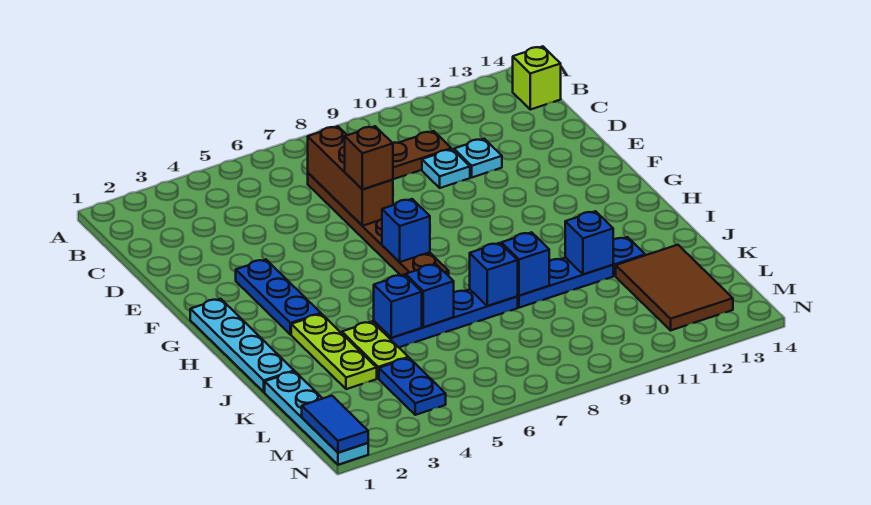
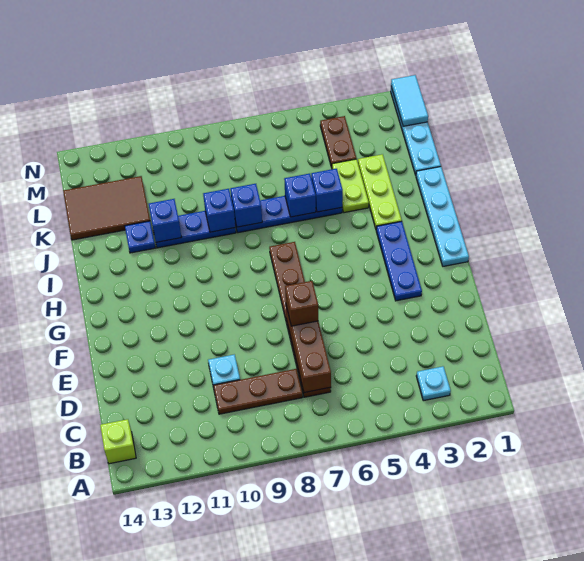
cyan 1x1 plate [454,139,502,177] -> cyan 1x1 plate moved to [416,366,451,401]
blue 1x1 brick [382,199,430,262] -> none
brown 2x3 tile [616,245,733,330] -> brown 2x3 tile turned to [63,176,150,240]
blue 1x2 plate [379,358,446,415] -> brown 1x2 plate [320,116,356,168]
blue 1x2 tile [302,396,368,453] -> cyan 1x2 tile [391,75,428,126]

